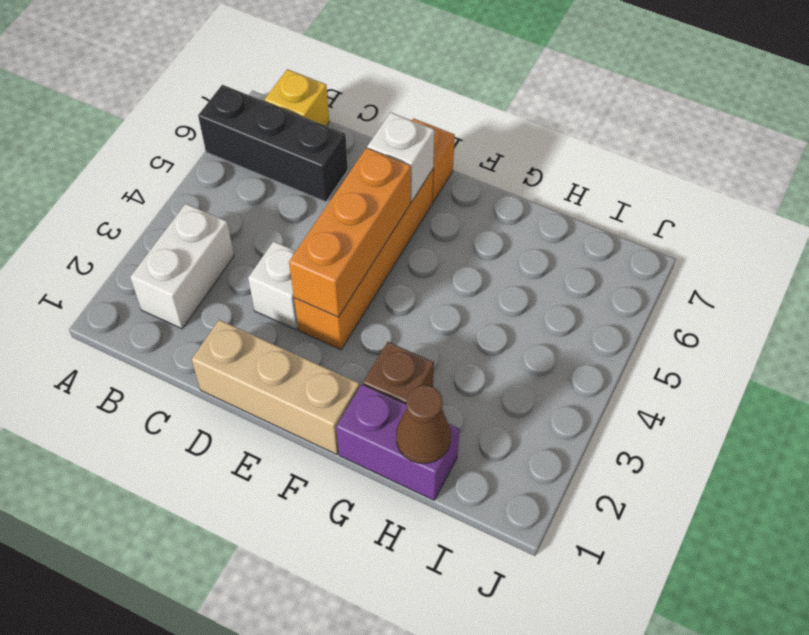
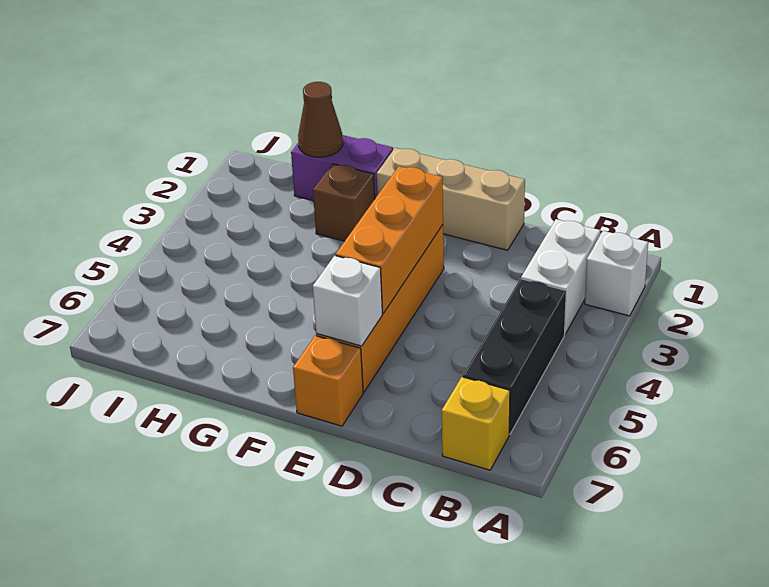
black 1x3 brick [198,85,348,202] -> black 1x3 brick turned to [463,279,566,434]
white 1x1 brick [248,241,298,329] -> white 1x1 brick moved to [585,231,648,316]

